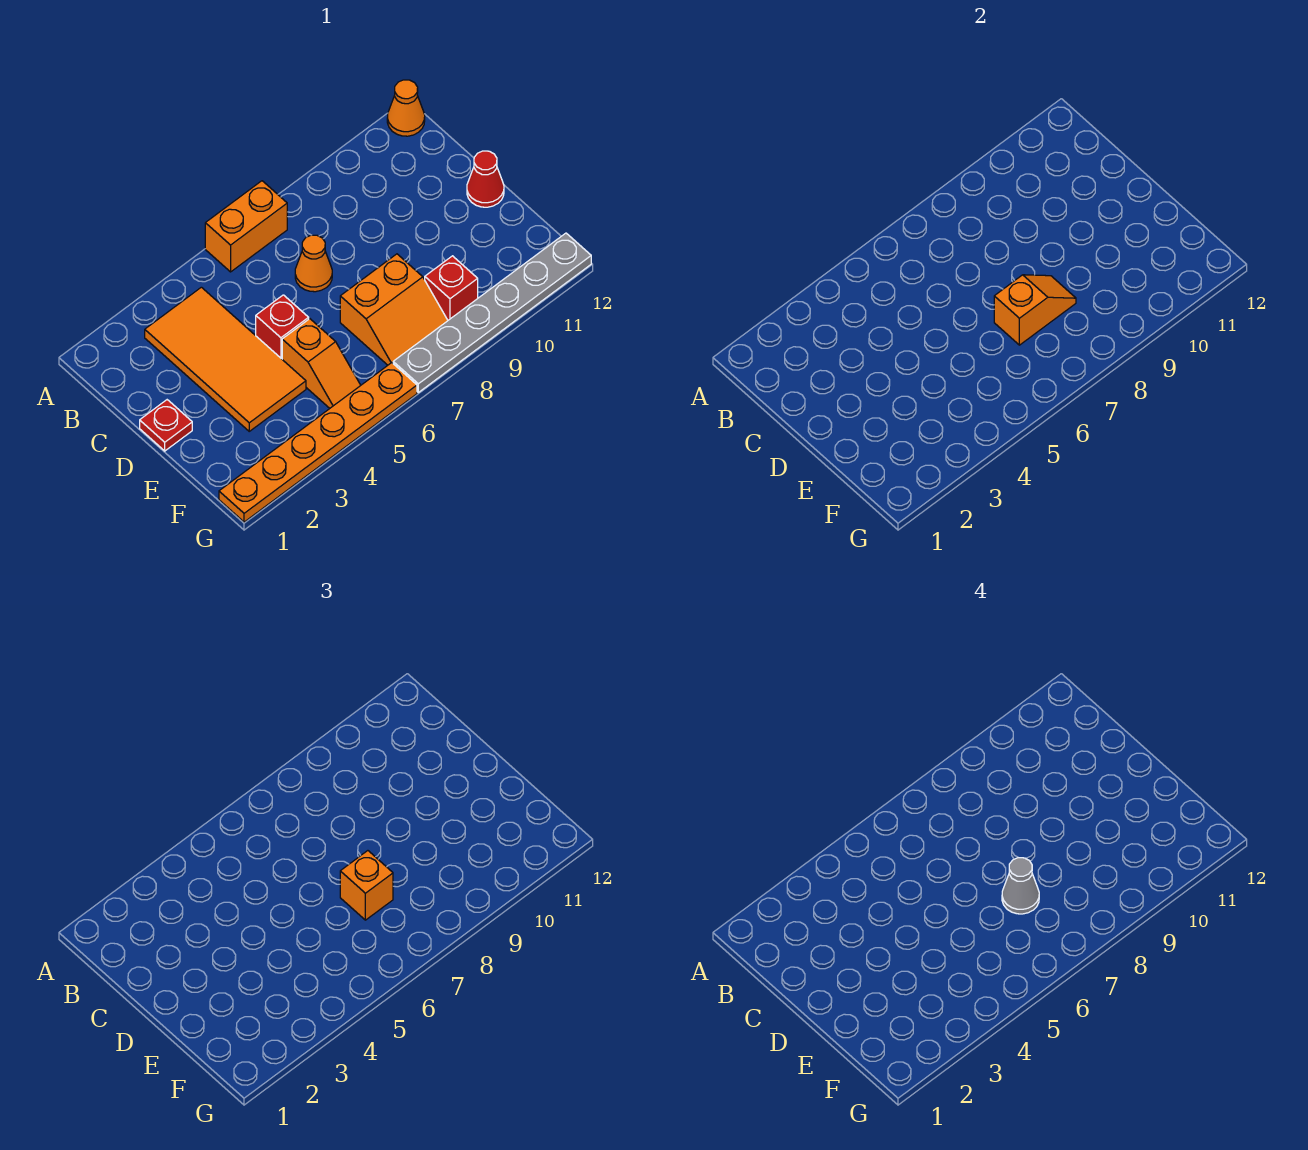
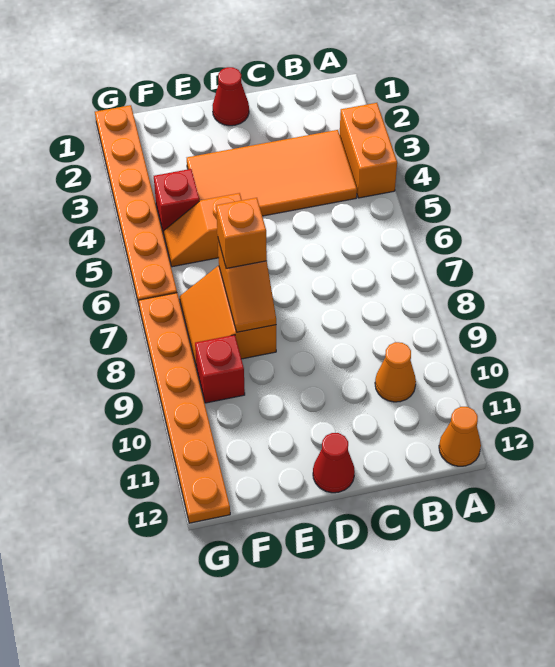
orange 1x2 brick [205,181,287,272] -> orange 1x2 brick moved to [340,103,397,198]
orange 1x1 cone [295,235,332,292] -> orange 1x1 cone moved to [375,342,416,402]
red 1x1 plate [140,400,192,451] -> red 1x1 cone [213,67,249,126]
red 1x1 brick [256,295,309,359] -> red 1x1 brick moved to [154,169,199,234]
grey 1x1 cone [1002,858,1039,914] -> none
grey 1x6 plate [393,233,591,392] -> orange 1x6 plate [139,293,230,523]

